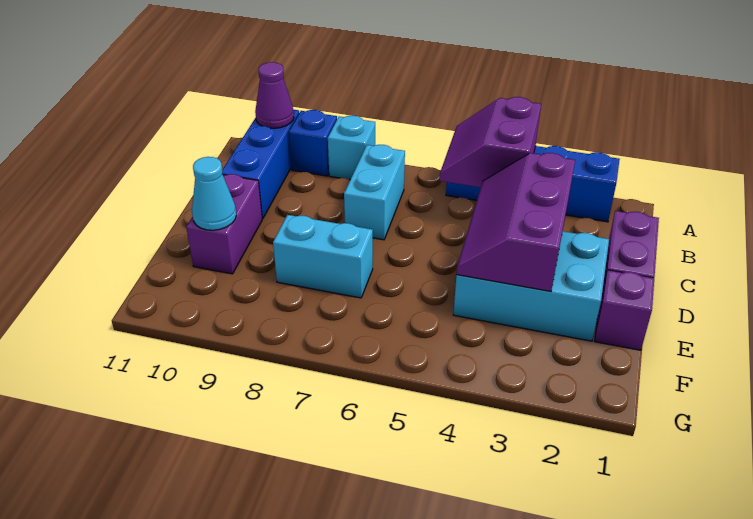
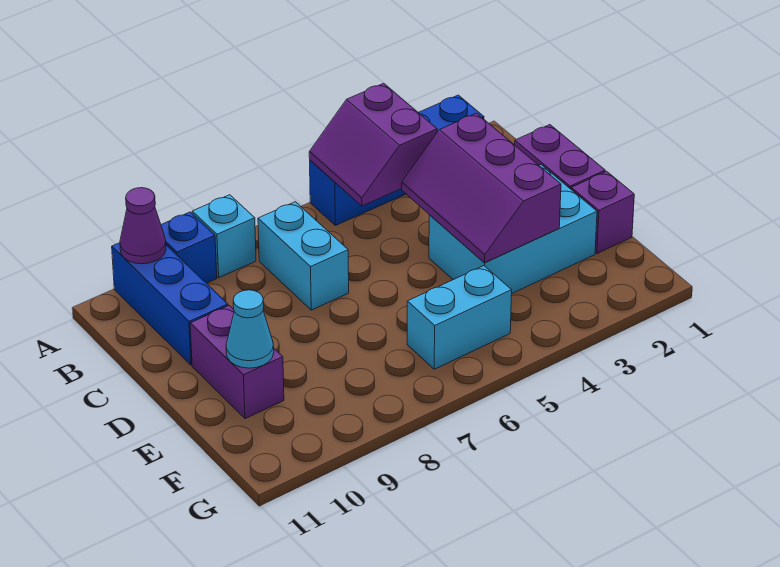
cyan 1x2 brick [273,215,373,298] -> cyan 1x2 brick moved to [407,266,512,369]

